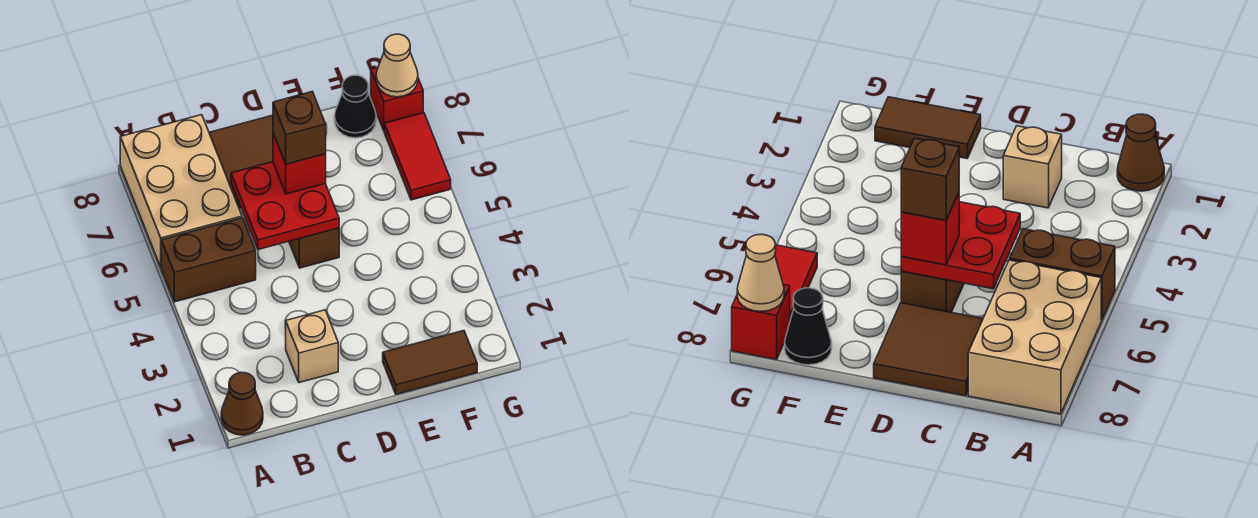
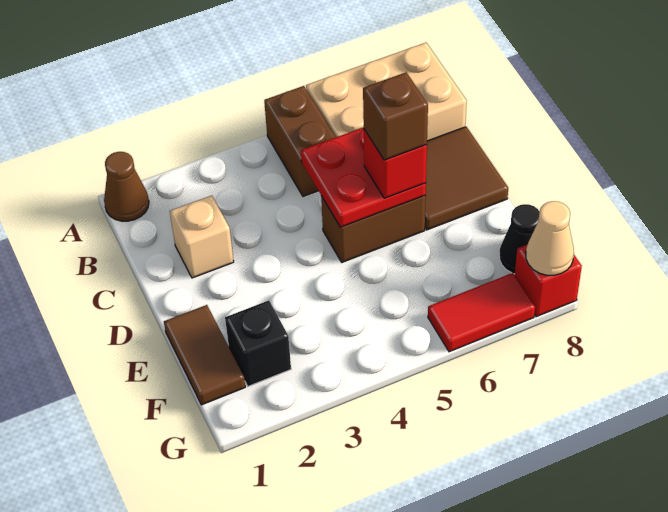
none -> black 1x1 brick [225,300,291,386]

